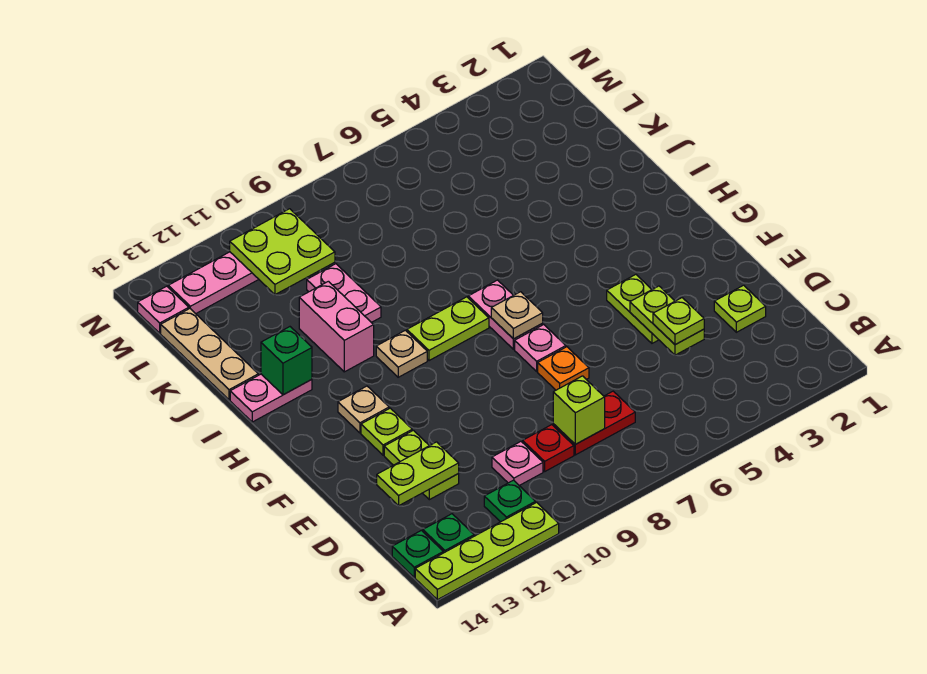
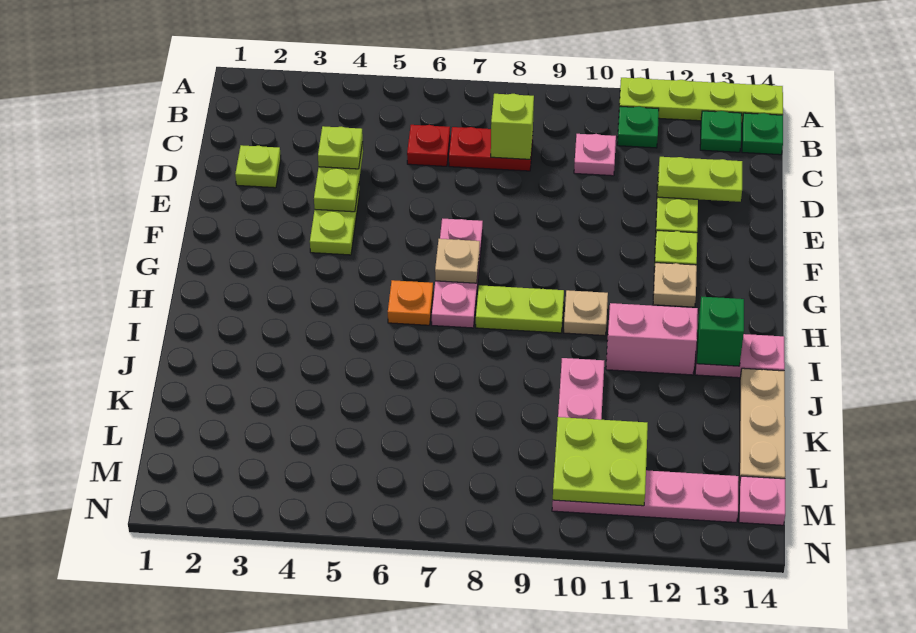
red 1x1 plate [523,425,574,471] -> red 1x1 plate moved to [407,125,450,166]
orange 1x1 plate [538,347,589,390] -> orange 1x1 plate moved to [388,280,433,325]
pink 1x2 brick [299,281,374,372] -> pink 1x2 brick turned to [606,303,698,375]

